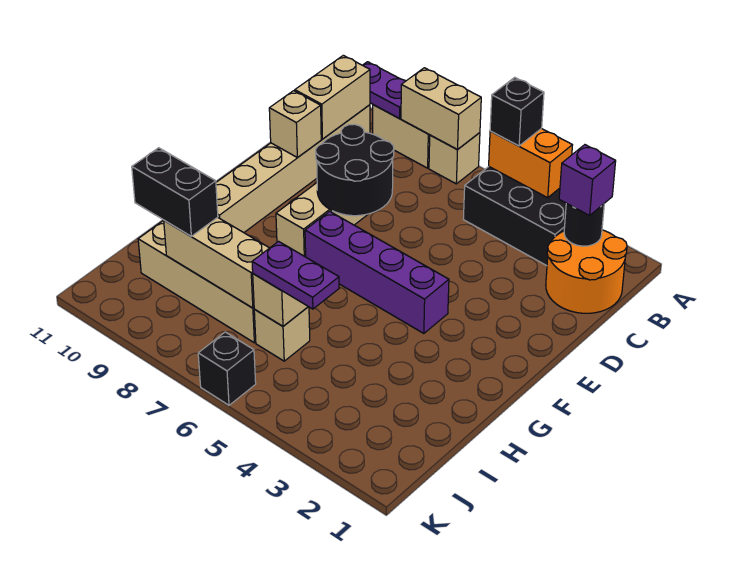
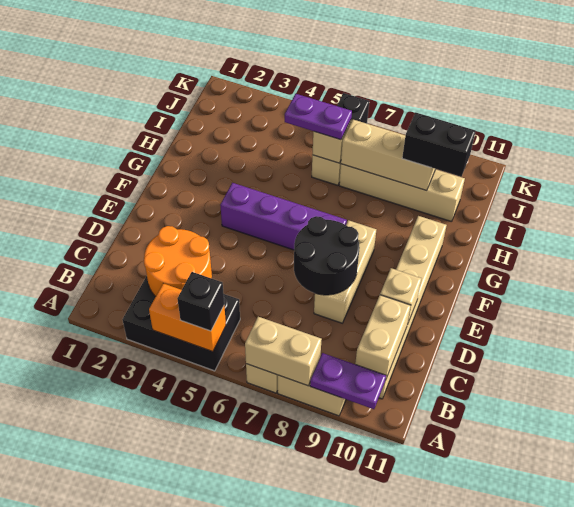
orange 2x2 round brick [546,230,627,313] -> orange 2x2 round brick moved to [144,226,212,296]
black 1x1 round brick [564,204,604,246] -> none
purple 1x1 brick [559,145,616,215] -> none

